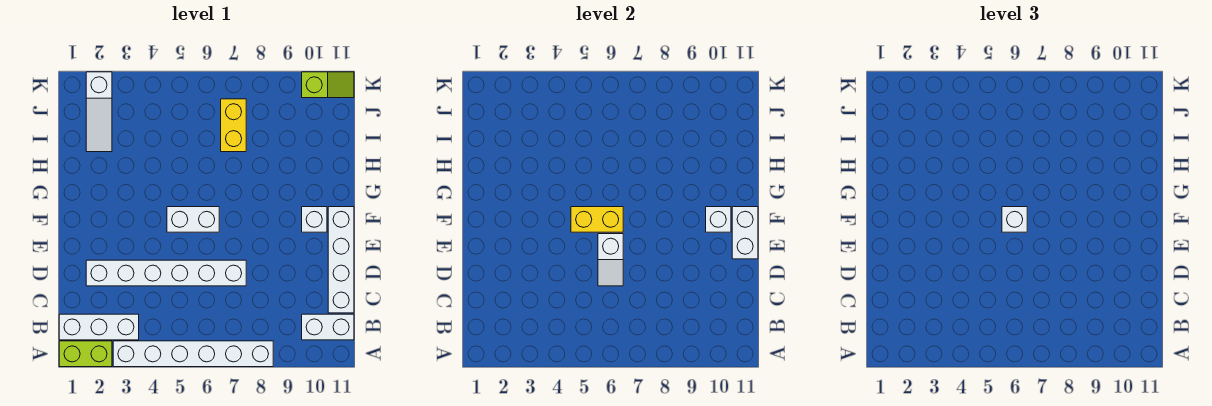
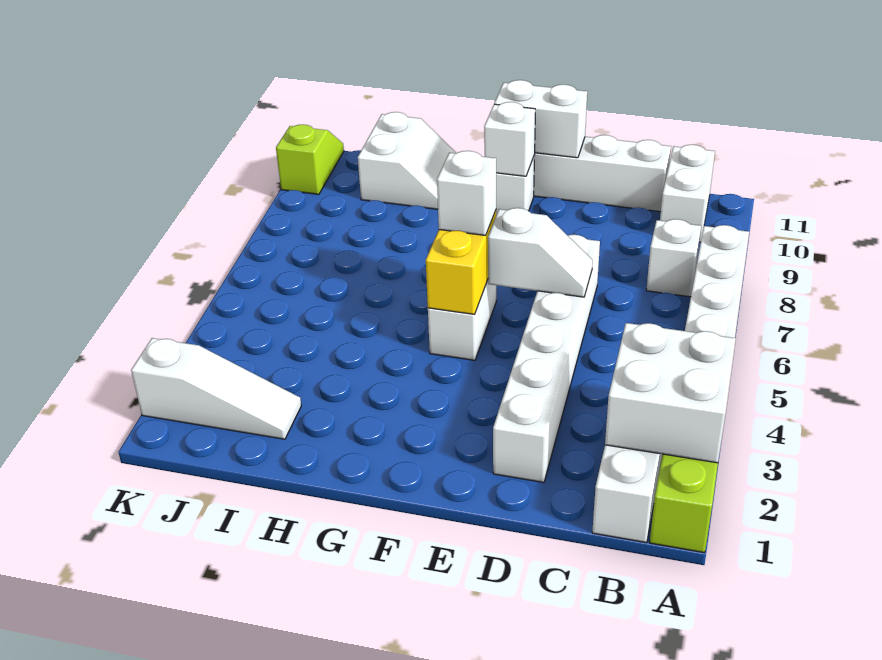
none -> white 2x2 brick [605,323,736,463]
none -> white 1x1 brick [646,219,701,297]
none -> white 2x2 slope [358,112,456,209]
yellow 1x2 brick [221,99,246,152] -> none

